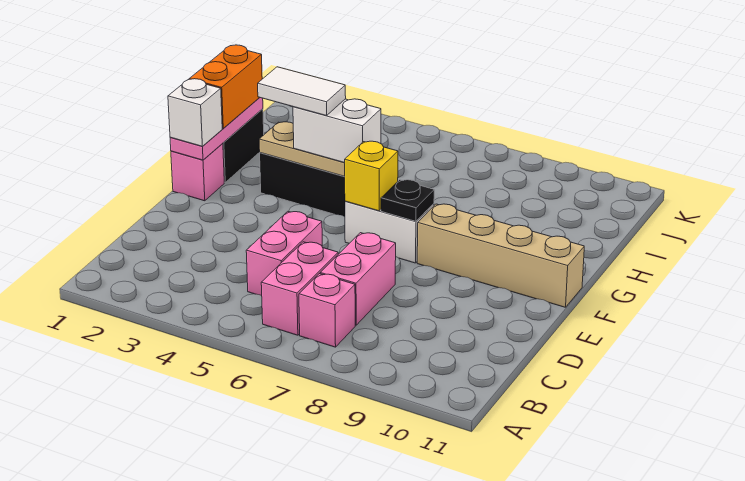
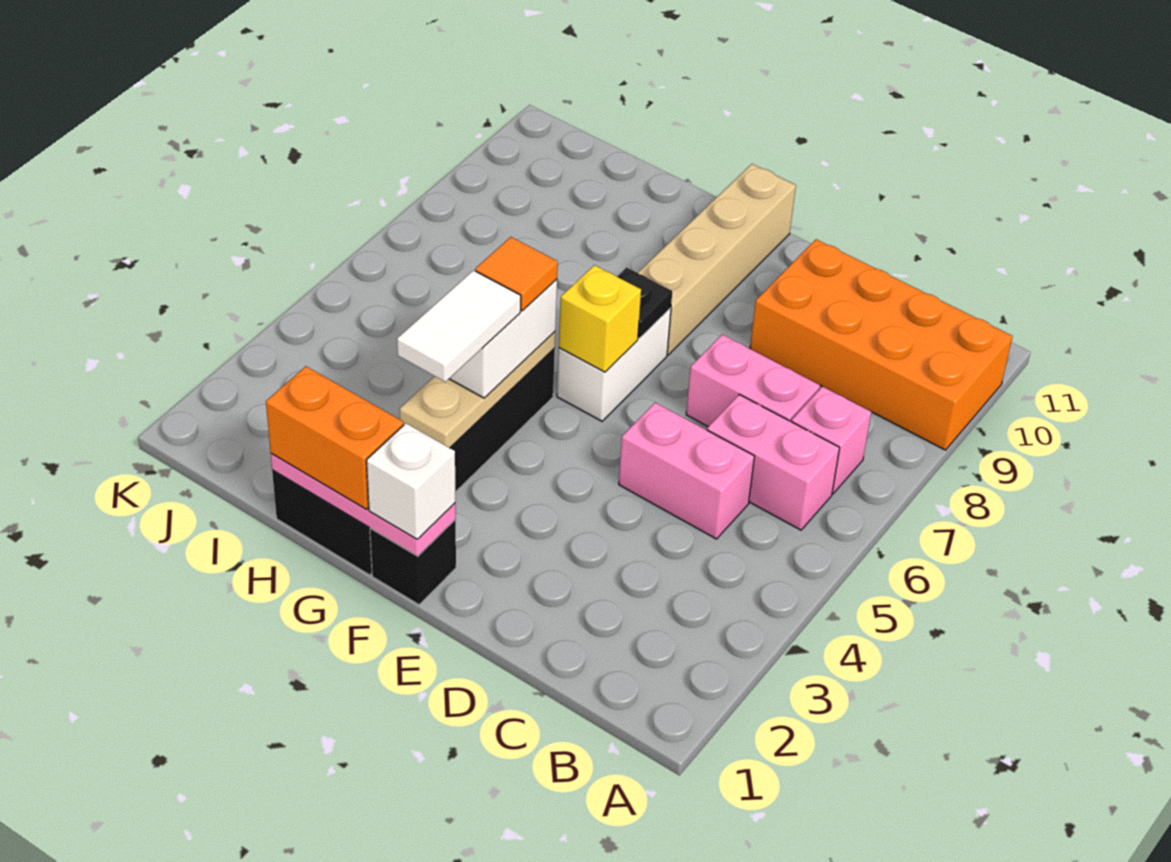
none -> orange 2x4 brick [750,239,1013,450]
pink 1x1 brick [171,143,224,201] -> black 1x1 brick [370,520,456,605]
none -> orange 1x1 tile [475,237,558,311]

